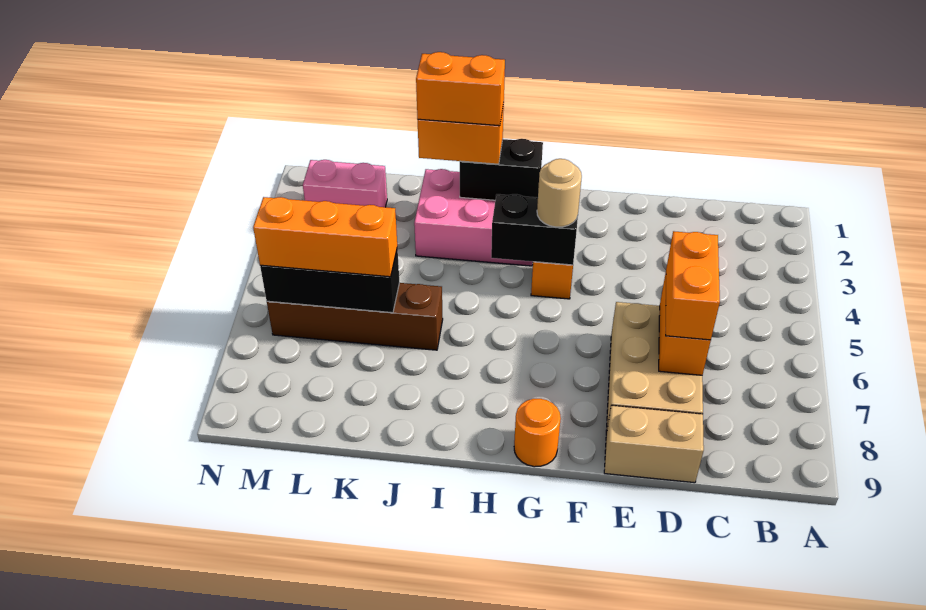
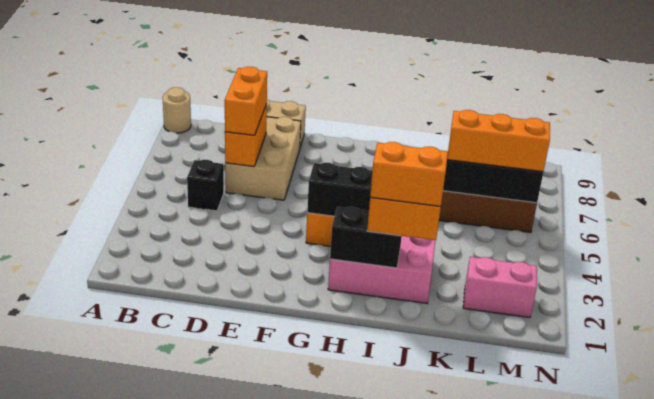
none -> black 1x1 brick [187,160,224,211]
tan 1x1 round brick [537,159,582,227] -> tan 1x1 round brick moved to [163,87,191,133]
orange 1x1 round brick [514,399,561,467] -> none

